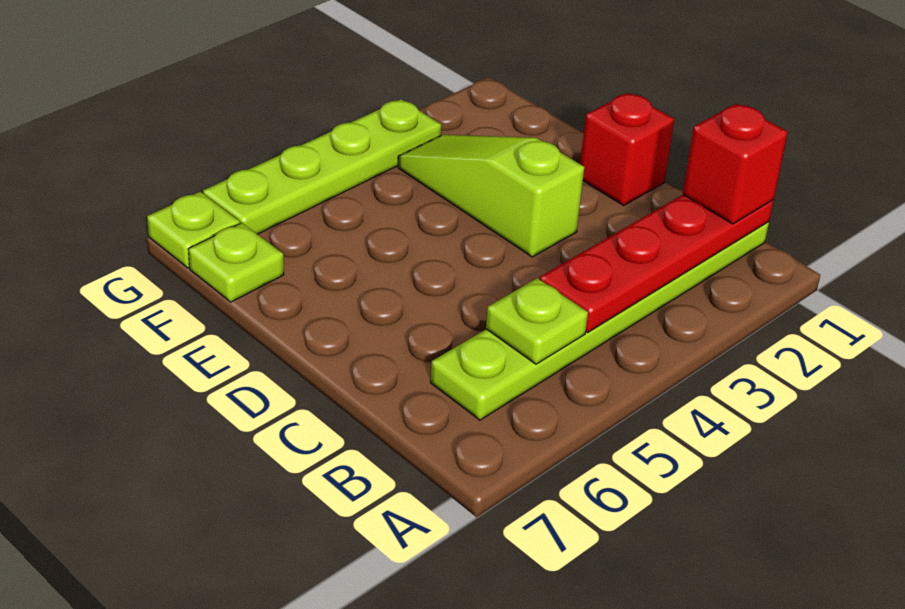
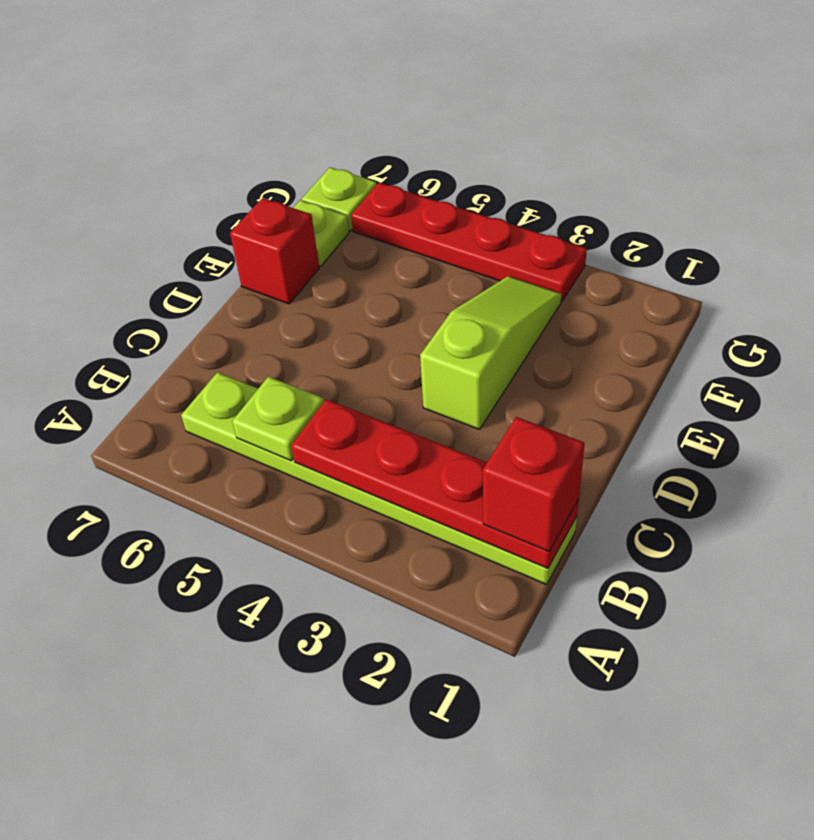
red 1x1 brick [580,93,674,205] -> red 1x1 brick moved to [230,198,319,304]
lime 1x4 plate [203,99,441,234] -> red 1x4 plate [351,183,587,302]

